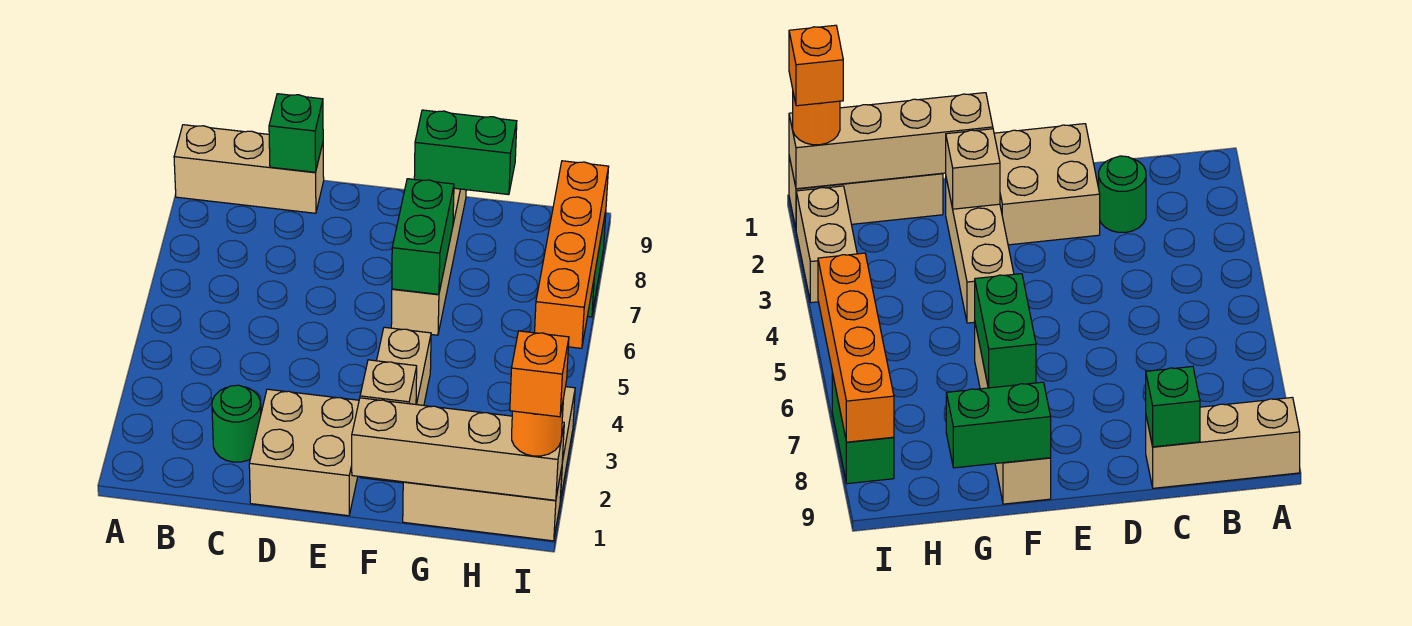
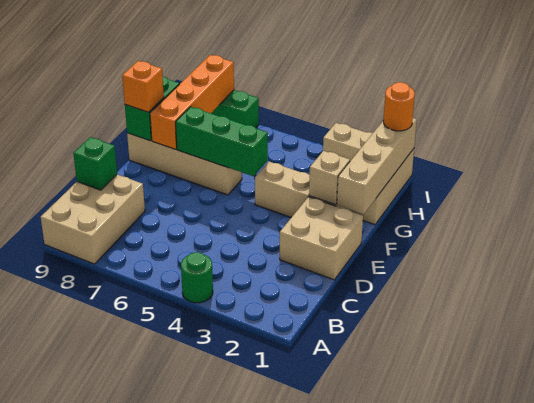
tan 1x3 brick [174,125,324,213] -> tan 2x3 brick [41,174,145,264]
green 1x1 round brick [212,385,261,462] -> green 1x1 round brick moved to [181,252,213,303]
green 1x2 brick [392,179,454,294] -> green 1x3 brick [176,107,268,176]
orange 1x1 brick [510,331,569,417] -> orange 1x1 brick moved to [122,61,164,112]
orange 1x4 brick [535,161,609,348] -> orange 1x4 brick turned to [150,55,234,149]

